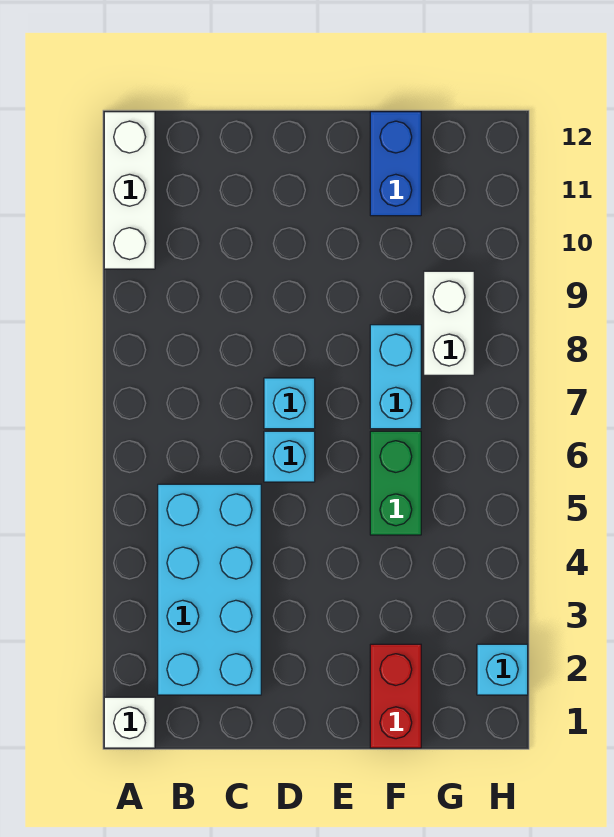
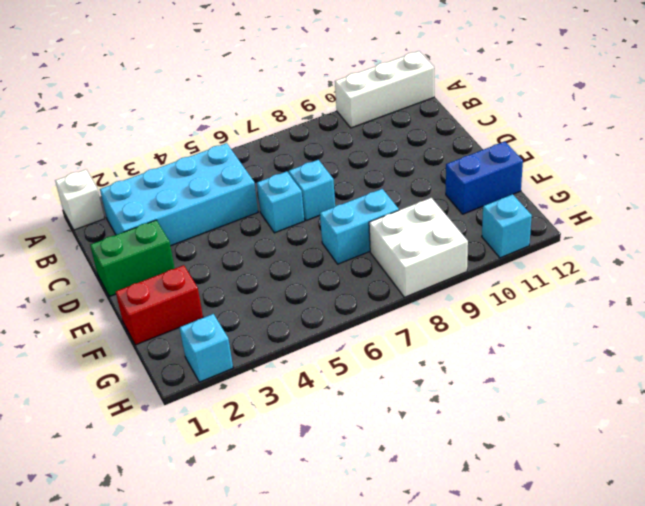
green 1x2 brick [370,431,421,535] -> green 1x2 brick moved to [90,220,175,297]
white 1x2 brick [424,271,474,375] -> white 2x2 brick [369,198,468,297]
none -> cyan 1x1 brick [482,194,532,258]

